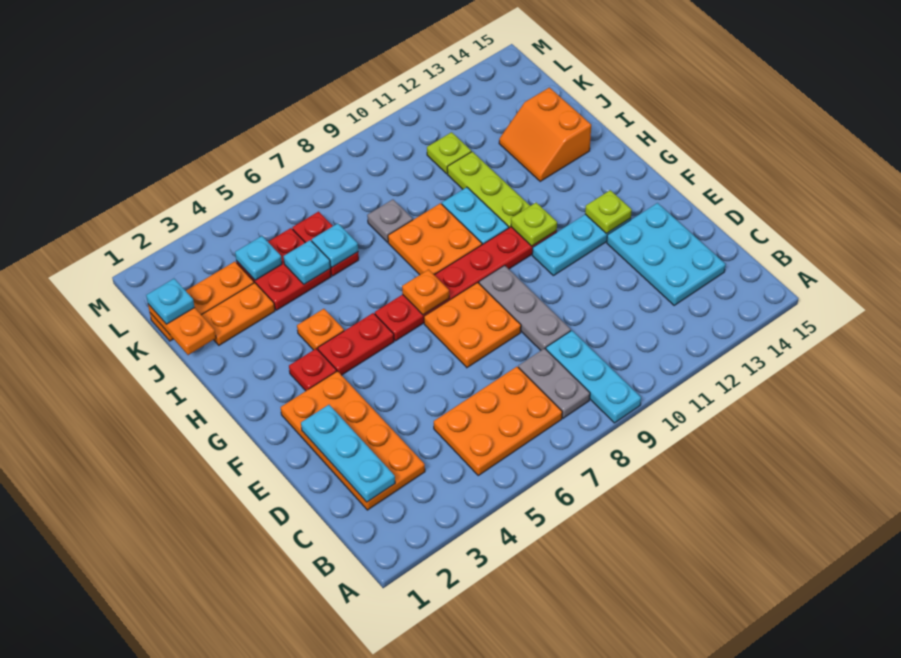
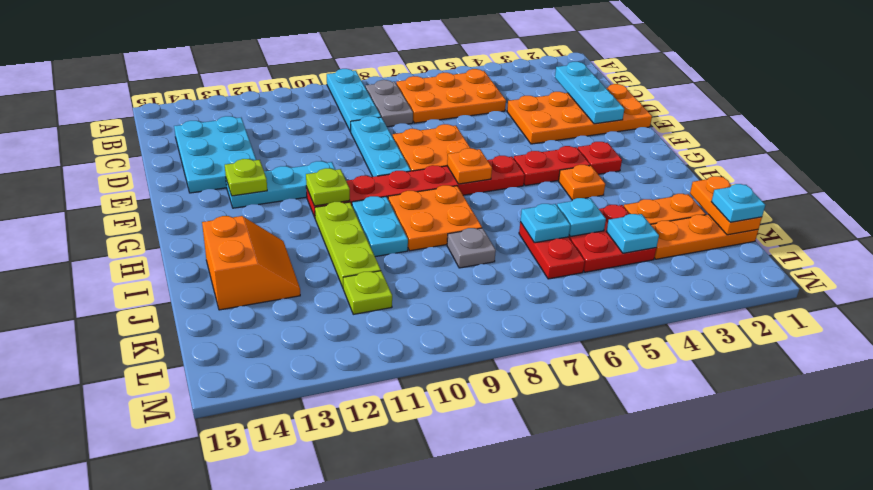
orange 2x4 plate [281,371,425,510] -> orange 2x4 plate turned to [507,84,652,144]
grey 1x3 plate [479,265,571,350] -> cyan 1x3 plate [350,116,411,177]

